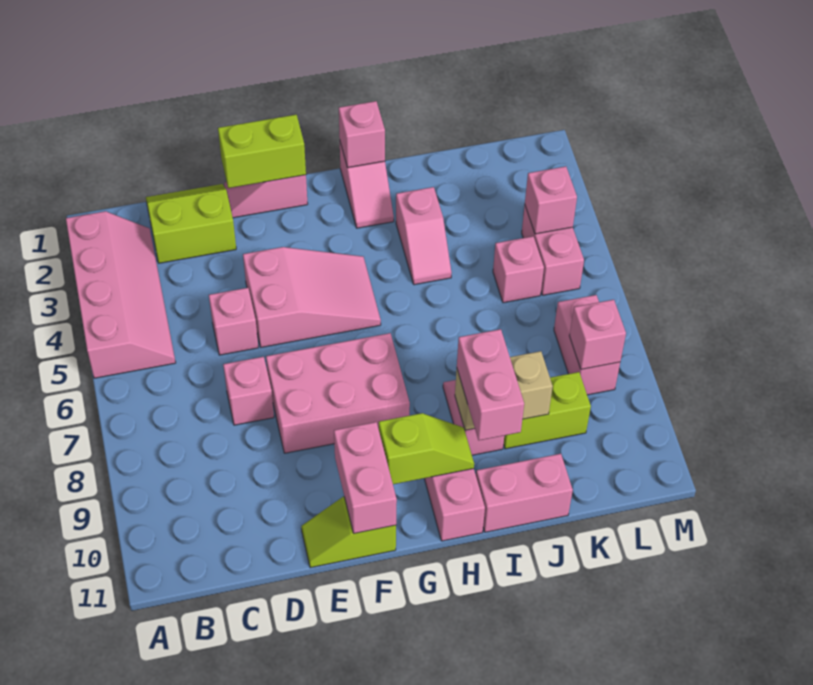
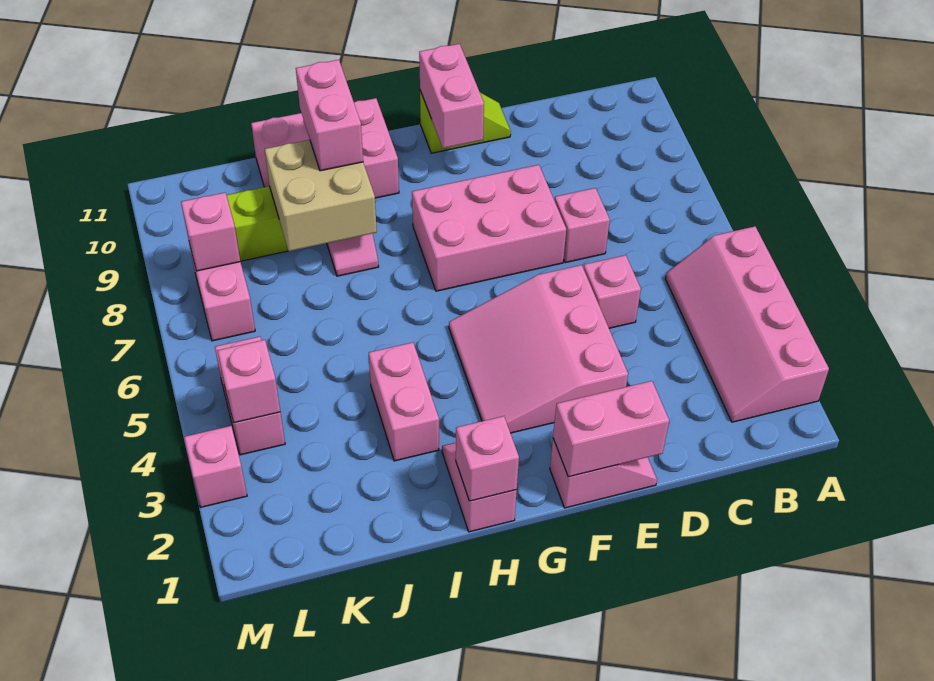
lime 2x2 slope [146,184,236,263] -> none
lime 1x2 brick [218,115,306,188] -> pink 1x2 brick [553,381,669,477]
pink 2x3 slope [243,247,381,347] -> pink 3x3 slope [449,265,628,433]
lime 1x2 slope [379,413,474,484] -> none
pink 1x2 slope [396,187,451,285] -> pink 1x2 brick [369,342,439,461]
tan 1x2 brick [455,351,553,430] -> tan 2x2 brick [265,140,377,251]
pink 1x1 brick [493,236,544,303] -> pink 1x1 brick moved to [184,426,247,507]

